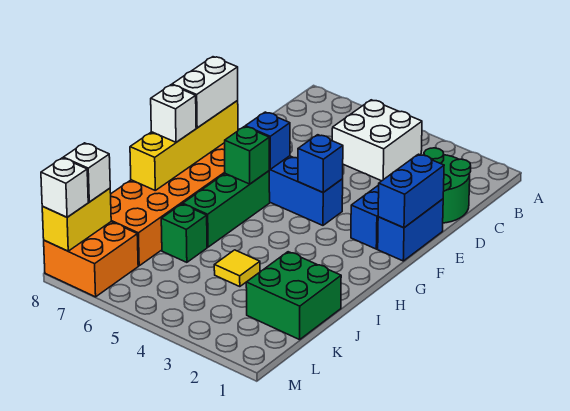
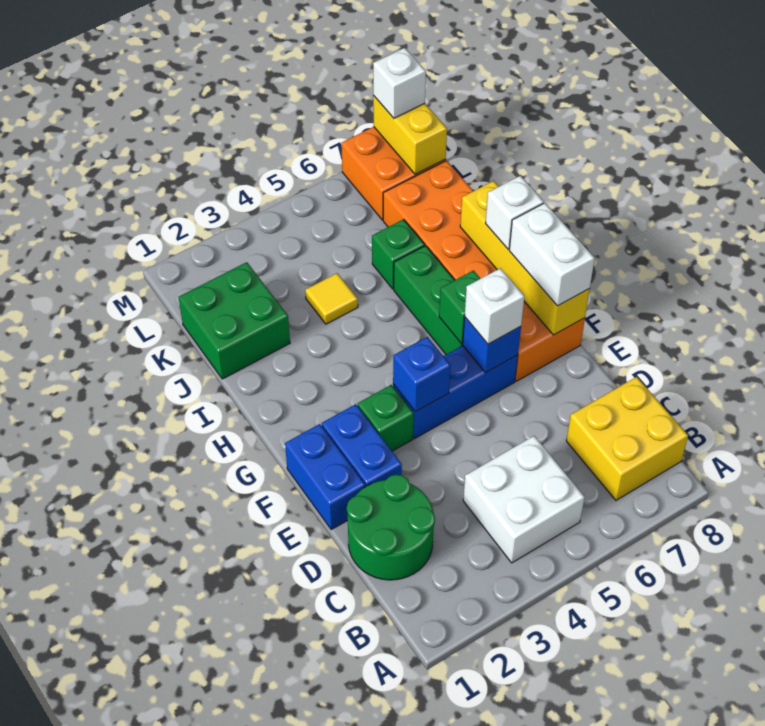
none -> yellow 2x2 brick [566,377,688,500]
blue 1x2 brick [378,154,444,228] -> none
none -> green 1x1 brick [358,385,414,451]
white 1x1 brick [63,143,110,202] -> white 1x1 brick moved to [465,268,525,344]

